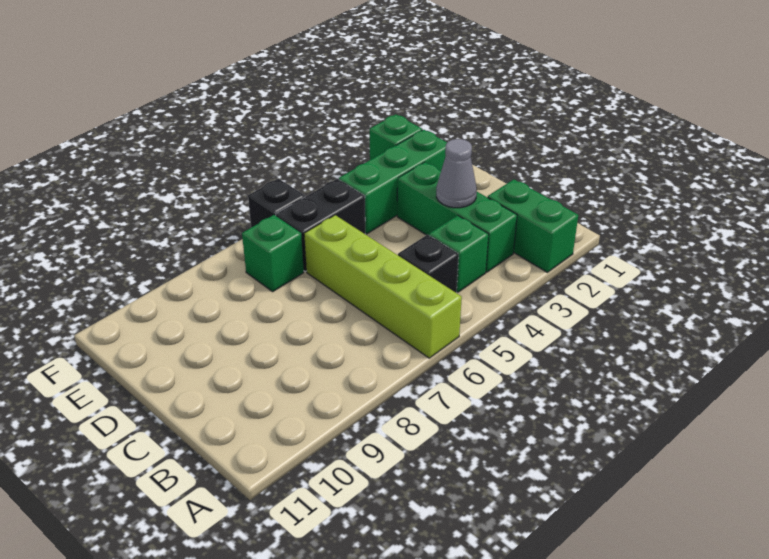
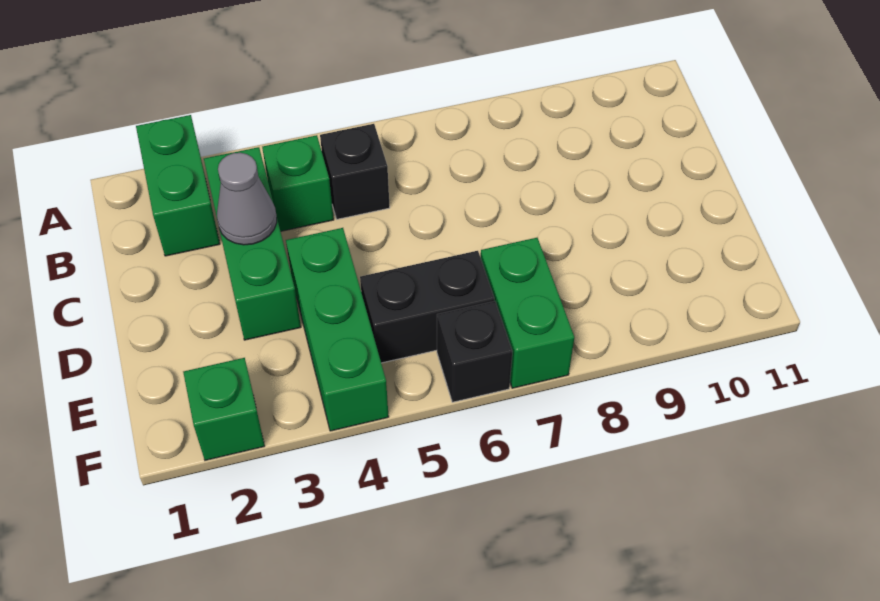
lime 1x4 brick [304,215,462,358] -> none
green 1x3 brick [339,130,447,234] -> green 1x3 brick turned to [286,228,389,431]
green 1x1 brick [242,215,304,292] -> green 1x2 brick [481,238,574,388]

